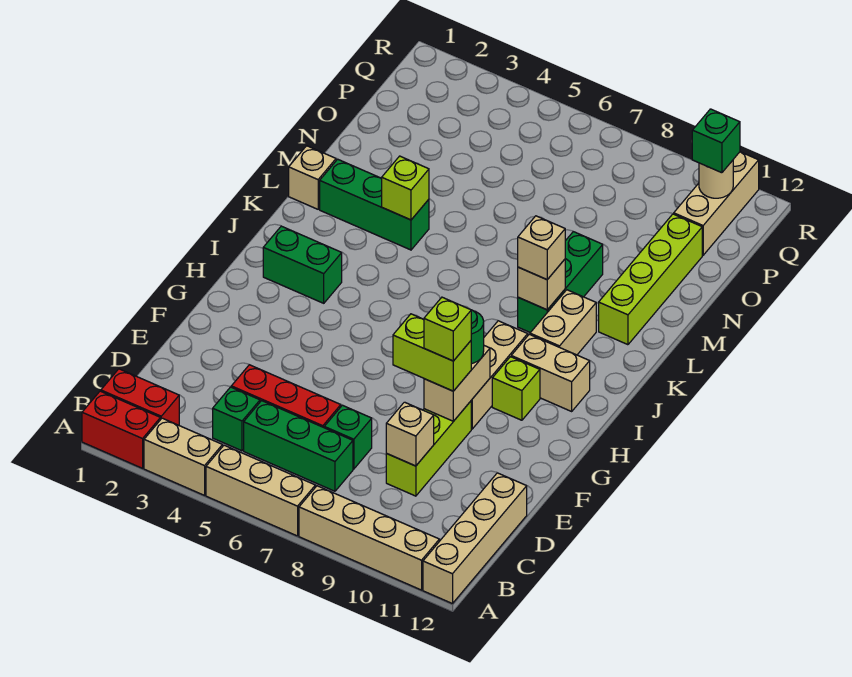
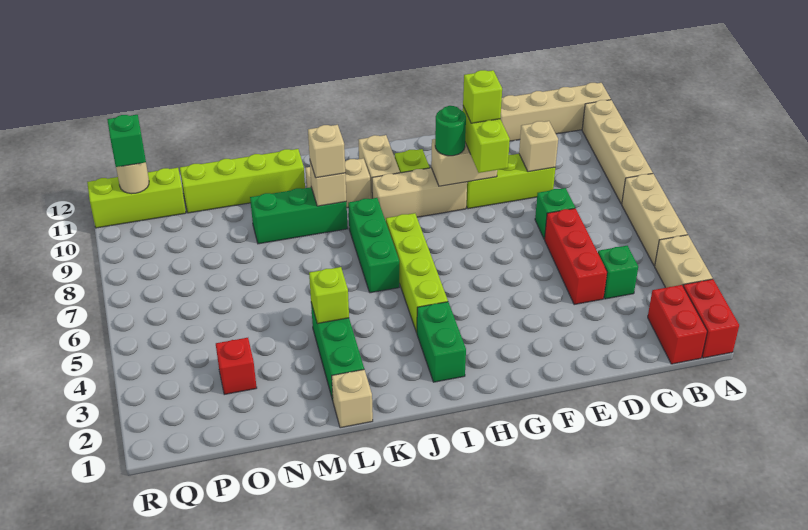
green 1x3 brick [244,401,353,491] -> green 1x3 brick moved to [348,198,399,293]
none -> lime 1x4 brick [386,213,448,333]
none -> red 1x1 brick [216,338,257,395]
tan 1x3 brick [674,152,759,255] -> lime 1x3 brick [87,168,186,228]

